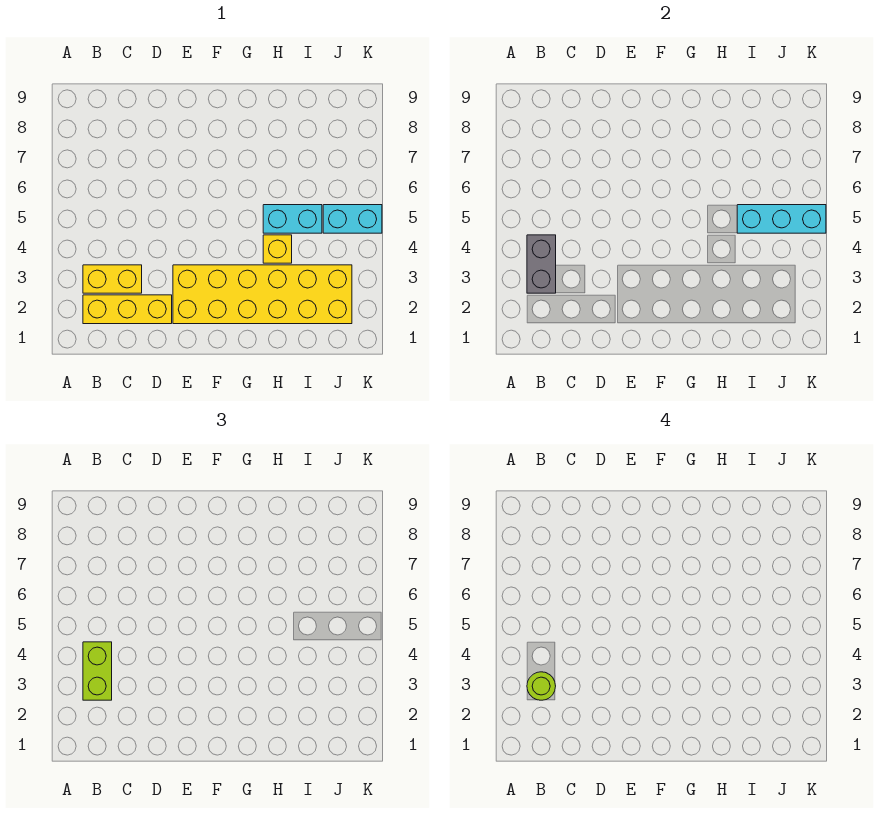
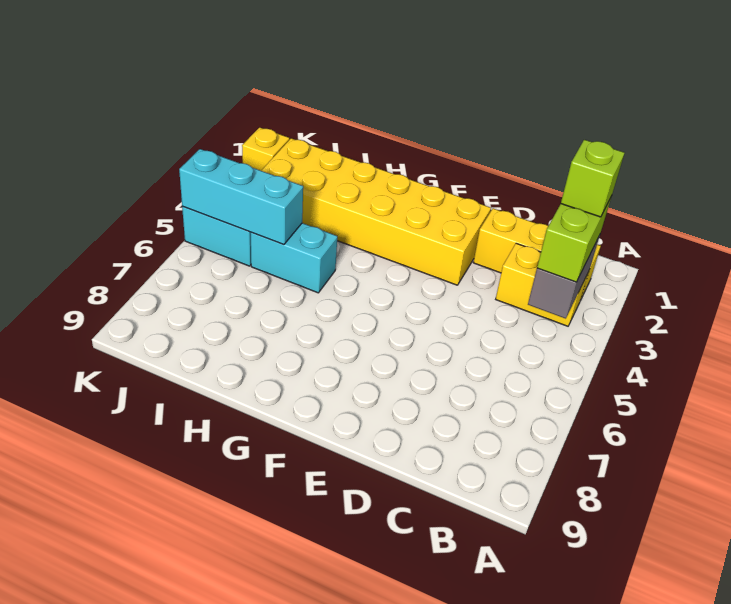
lime 1x1 round brick [527,672,556,700] -> lime 1x1 brick [561,140,624,217]
yellow 1x1 brick [263,235,292,263] -> yellow 1x1 brick moved to [242,127,289,171]

